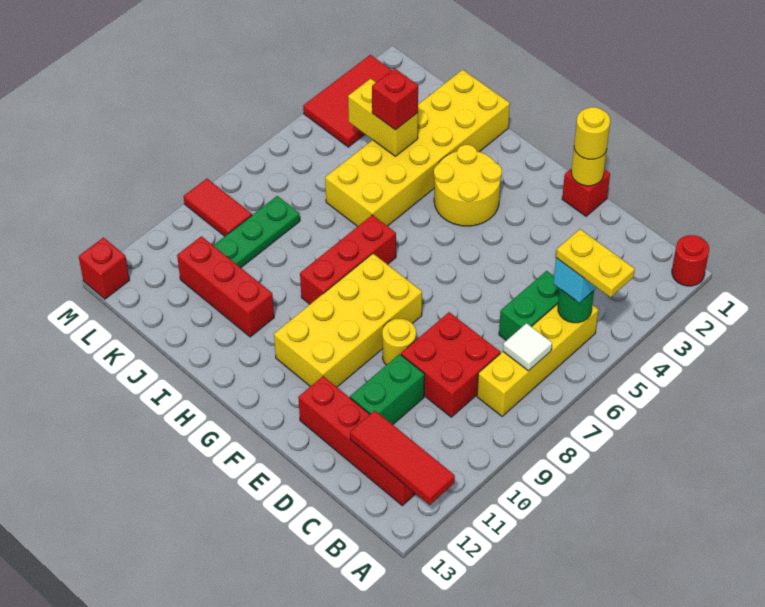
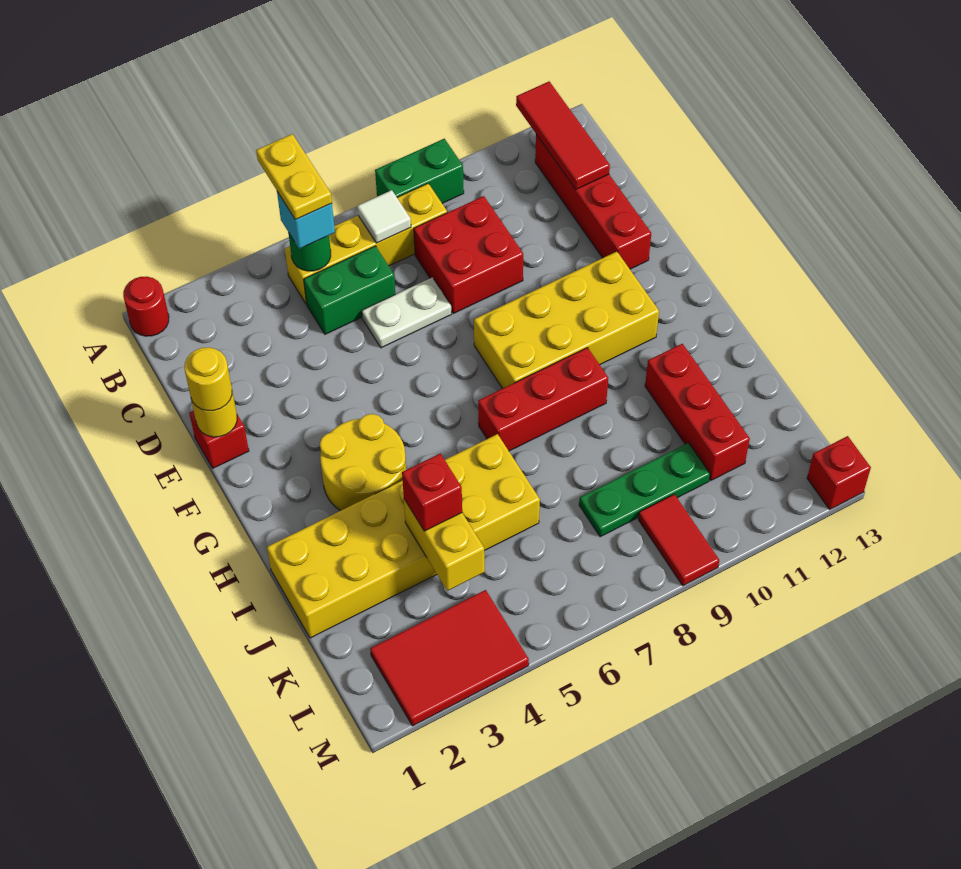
none -> white 1x2 plate [362,278,452,348]
green 1x2 brick [350,354,425,425] -> green 1x2 brick moved to [375,139,464,203]
yellow 1x1 round brick [382,319,416,365] -> none

